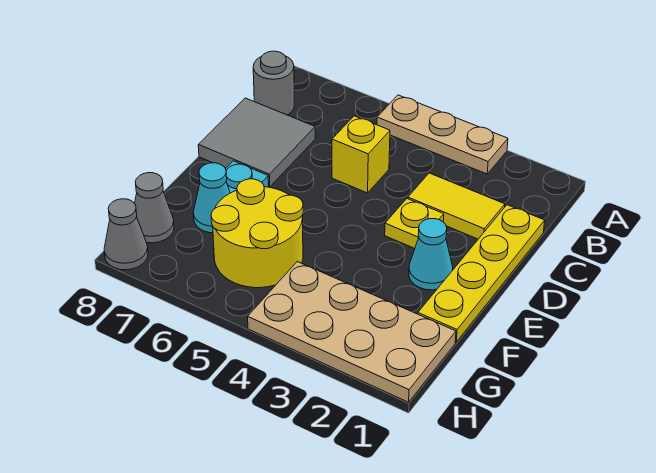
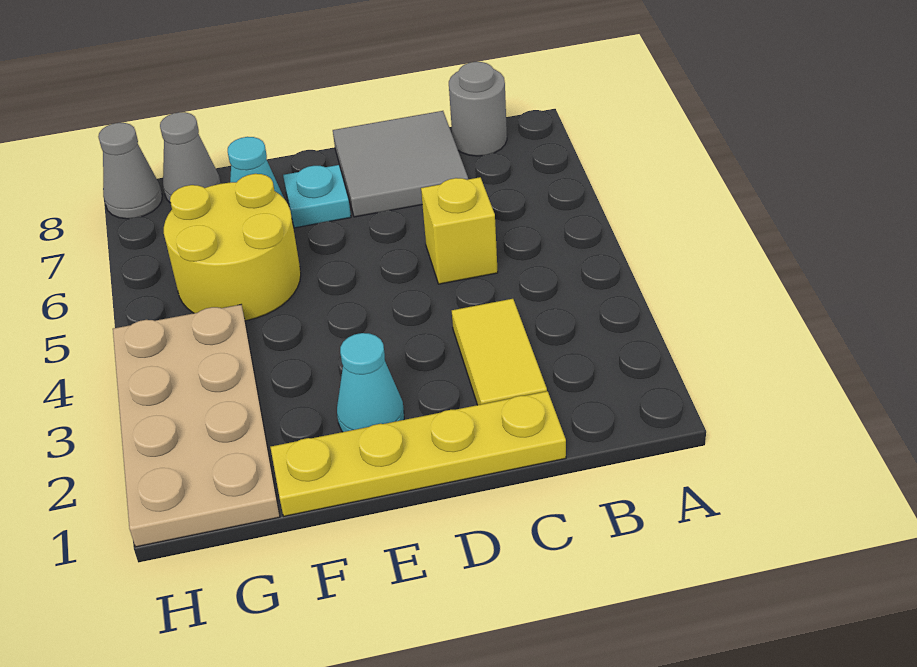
tan 1x3 plate [377,95,508,174] -> none
yellow 1x1 plate [385,199,444,248] -> none

